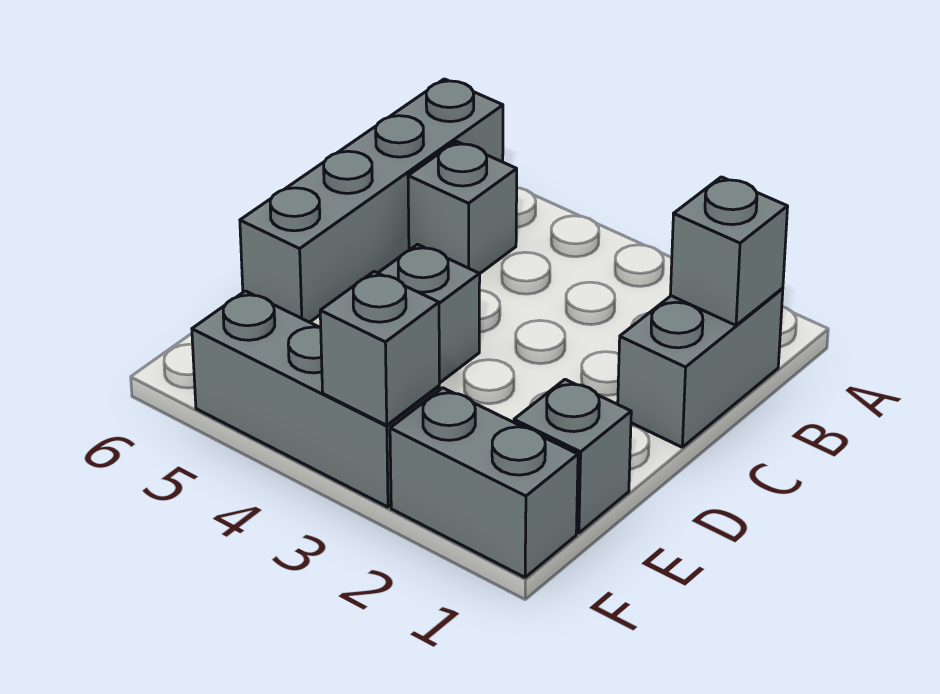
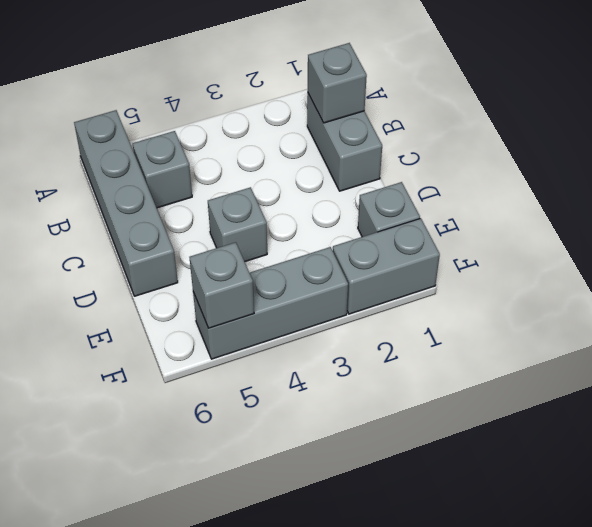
grey 1x1 brick [320,271,439,425] -> grey 1x1 brick moved to [190,242,254,328]

